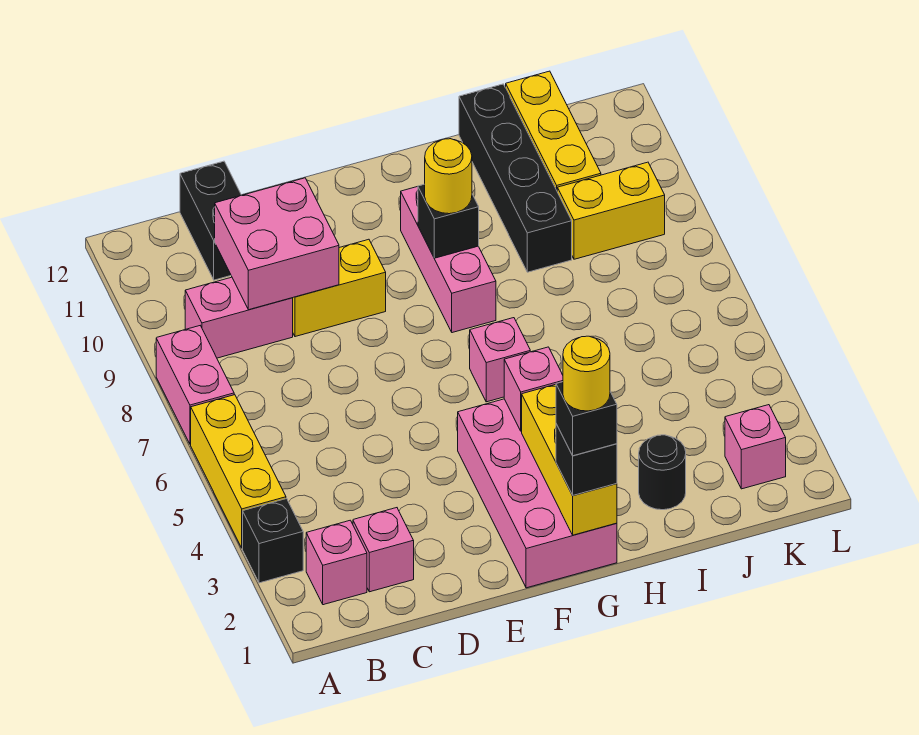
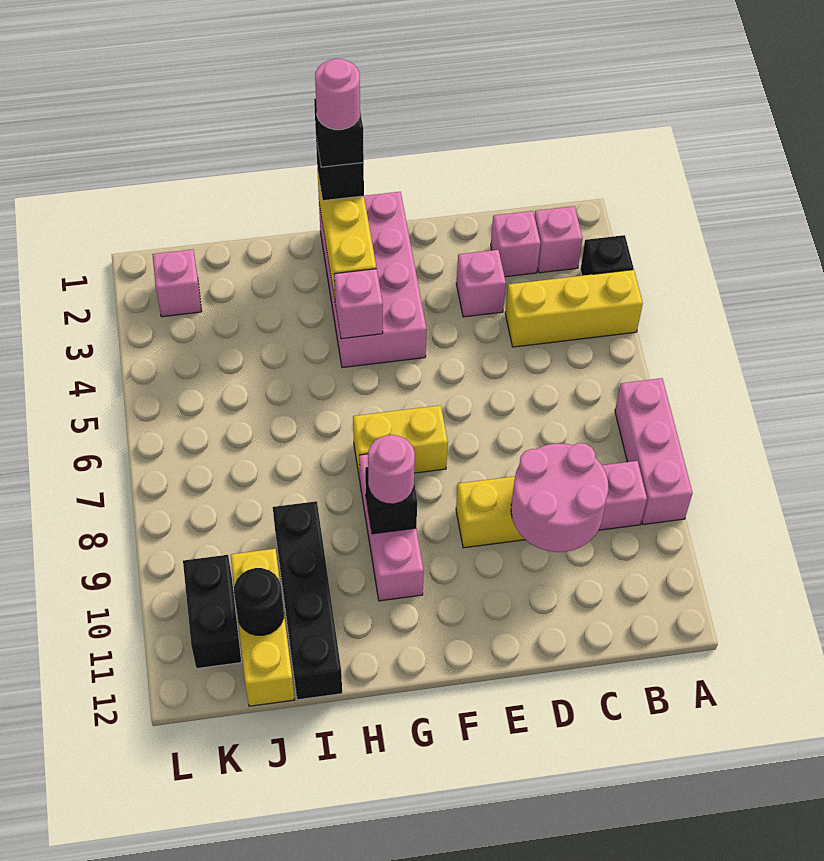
yellow 1x3 brick [191,395,286,548] -> yellow 1x3 brick turned to [505,270,643,347]
pink 1x2 brick [156,326,234,444] -> pink 1x3 brick [615,378,693,524]
pink 2x2 brick [215,178,339,310] -> pink 2x2 round brick [511,443,608,552]
black 1x2 brick [180,161,241,280] -> black 1x2 brick moved to [183,555,241,668]
yellow 1x1 round brick [563,336,610,411] -> pink 1x1 round brick [315,59,360,130]
pink 1x1 brick [470,318,530,402] -> pink 1x1 brick moved to [456,250,506,317]
yellow 1x1 round brick [425,139,472,214] -> pink 1x1 round brick [368,435,415,504]
black 1x1 round brick [639,435,686,510] -> black 1x1 round brick moved to [234,568,284,635]
yellow 1x2 brick [557,162,665,259] -> yellow 1x2 brick moved to [353,405,448,479]

